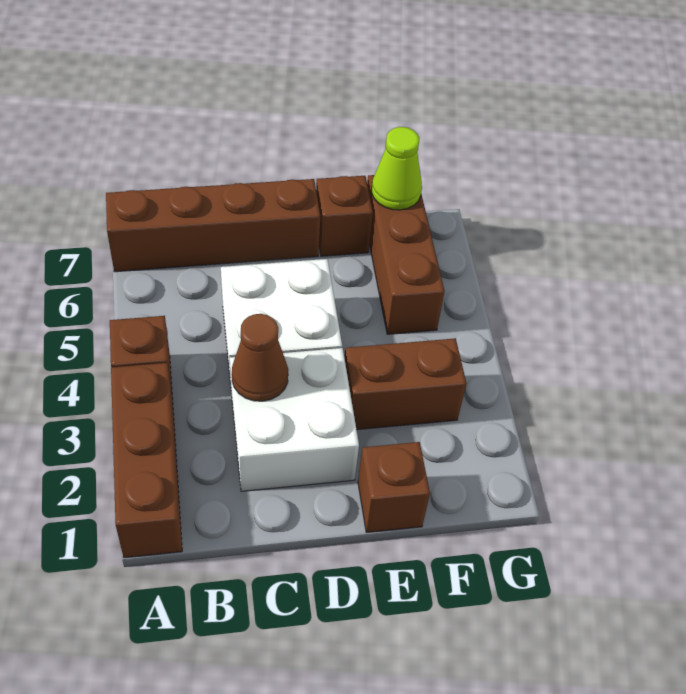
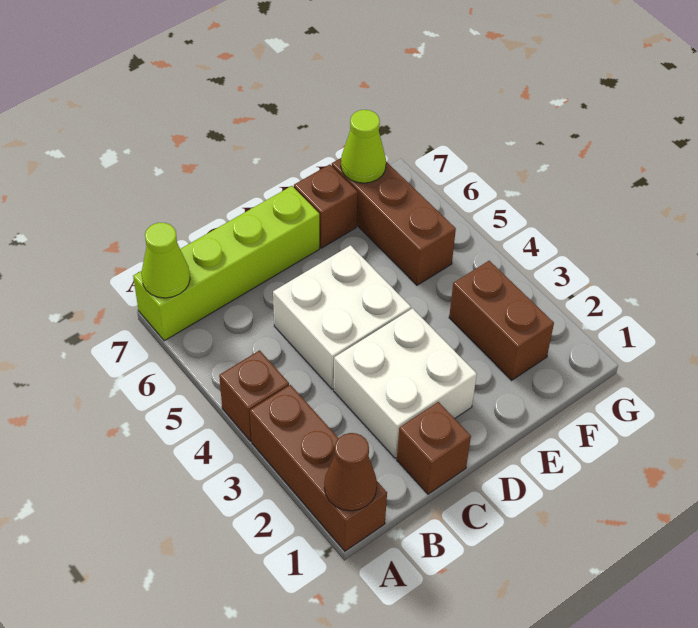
brown 1x4 brick [106,179,320,272] -> lime 1x4 brick [133,186,319,341]
none -> lime 1x1 cone [141,223,190,298]
brown 1x1 cone [232,314,288,401] -> brown 1x1 cone moved to [324,433,377,511]
brown 1x1 brick [358,442,430,533] -> brown 1x1 brick moved to [397,402,471,494]
brown 1x2 brick [344,338,467,430] -> brown 1x2 brick turned to [449,261,554,380]

